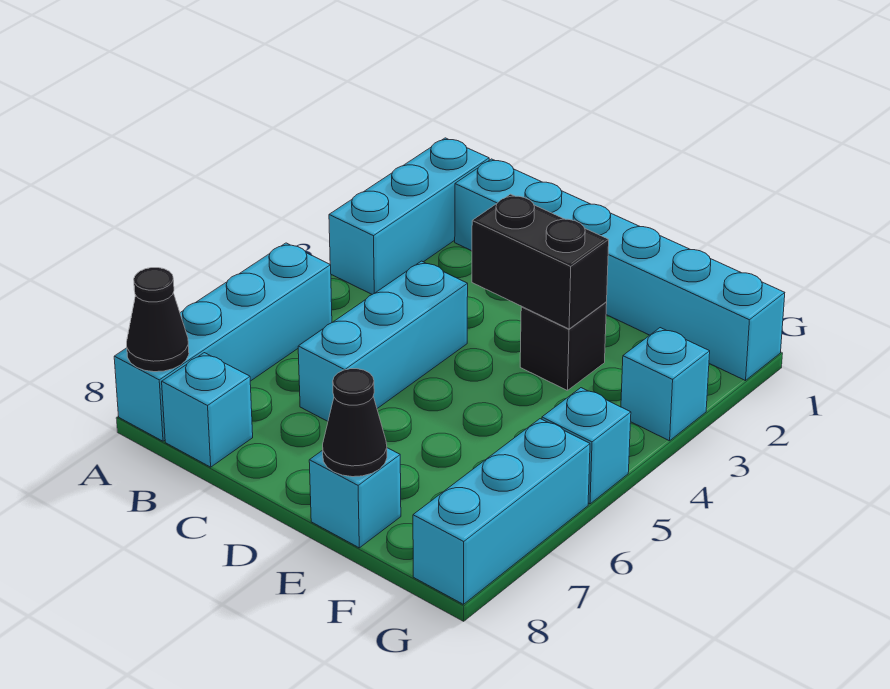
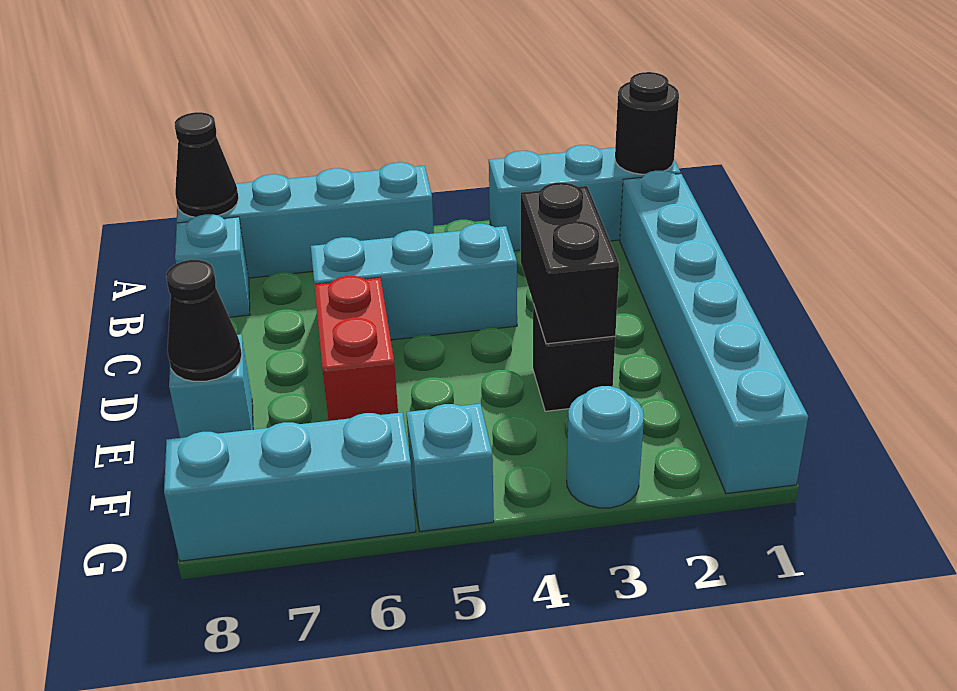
none -> black 1x1 round brick [615,72,679,174]
none -> red 1x2 brick [314,276,398,421]
cyan 1x1 brick [621,328,710,441] -> cyan 1x1 round brick [567,386,644,508]

